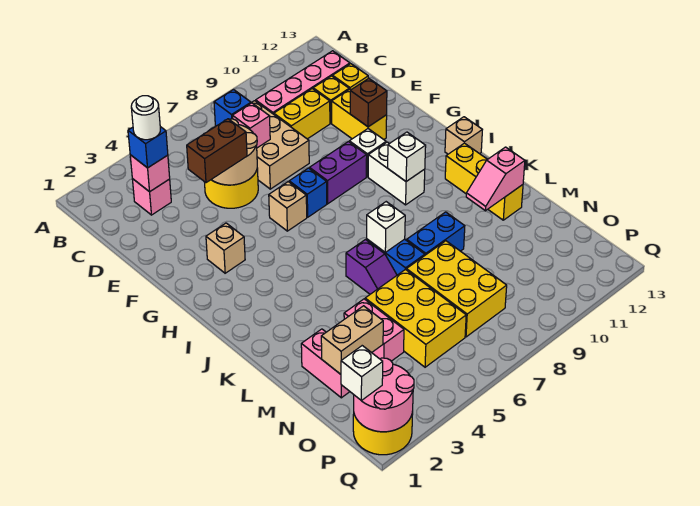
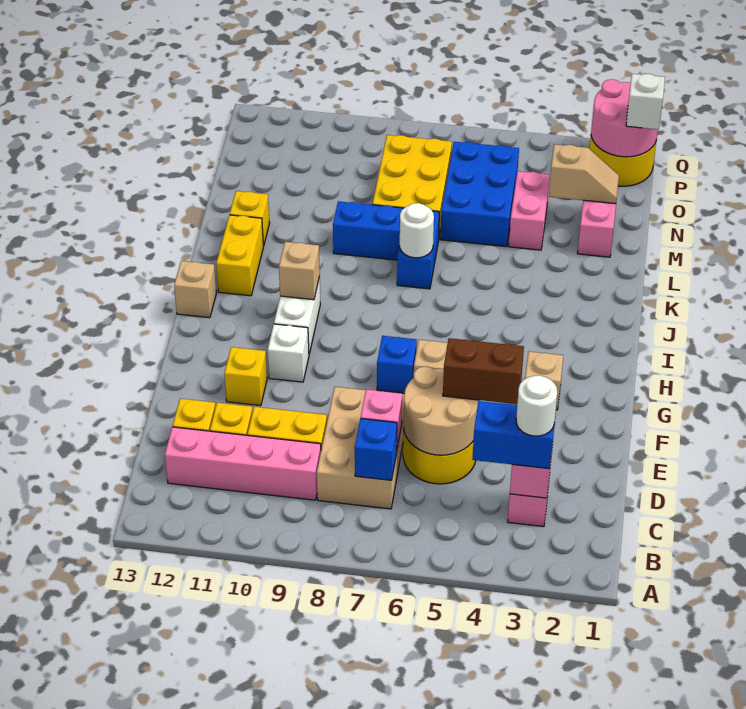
blue 1x1 brick [128,127,168,168] -> blue 1x2 brick [472,401,556,469]
yellow 1x2 brick [332,89,387,139] -> yellow 1x1 brick [224,347,267,406]
brown 1x1 brick [350,78,387,127] -> none
purple 1x2 brick [310,142,367,204] -> none
white 1x1 brick [388,132,426,182] -> tan 1x1 brick [279,242,320,300]
purple 1x2 slope [346,240,397,294] -> none
white 1x1 brick [367,202,405,252] -> white 1x1 round brick [400,203,434,258]
pink 1x2 slope [466,147,525,211] -> none
yellow 2x3 brick [365,269,466,367] -> blue 2x3 brick [440,142,519,247]
tan 1x2 brick [321,306,383,374] -> tan 1x2 slope [549,144,619,204]

